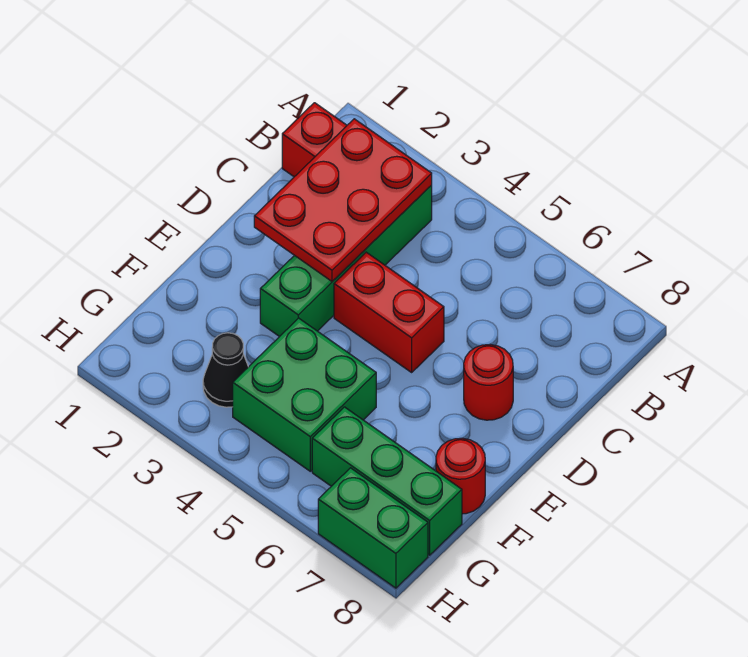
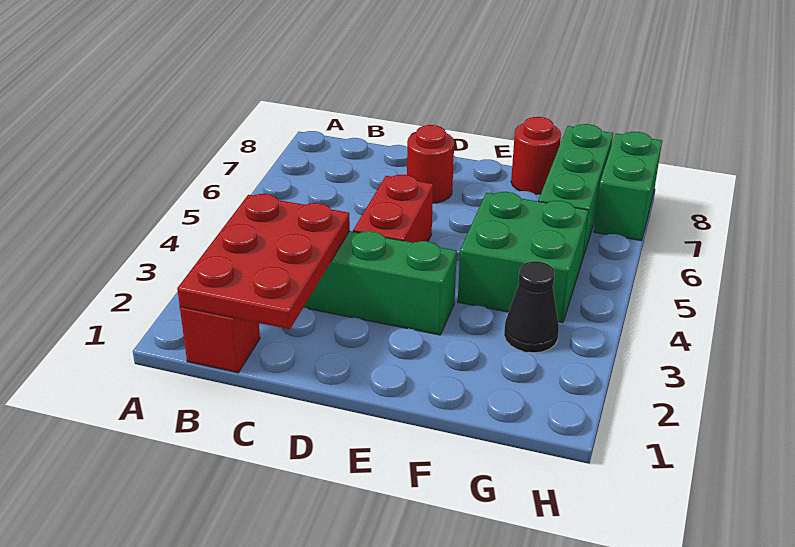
red 2x3 plate [254,119,432,281] -> red 2x3 plate turned to [177,194,350,329]

